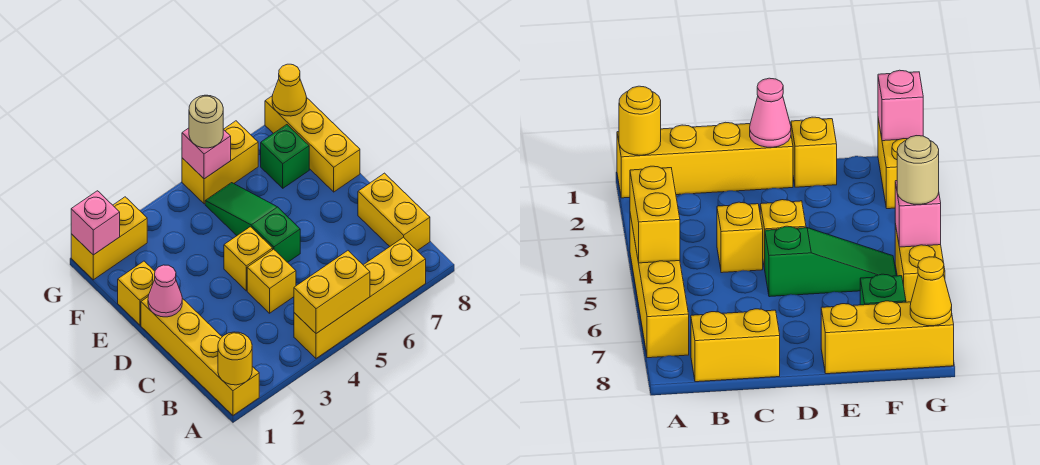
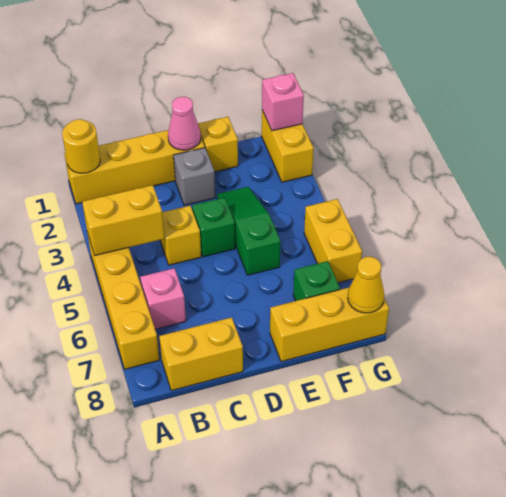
yellow 1x2 brick [294,251,370,334] -> yellow 1x2 brick turned to [82,185,165,255]
none -> grey 1x1 brick [174,148,215,205]
yellow 1x1 brick [224,227,273,291] -> green 1x1 brick [192,197,235,257]
green 1x3 slope [205,183,300,262] -> green 1x3 slope turned to [217,187,280,275]
pink 1x1 brick [182,128,231,179] -> pink 1x1 brick moved to [140,268,186,329]
tan 1x1 round brick [189,95,223,148] -> none

